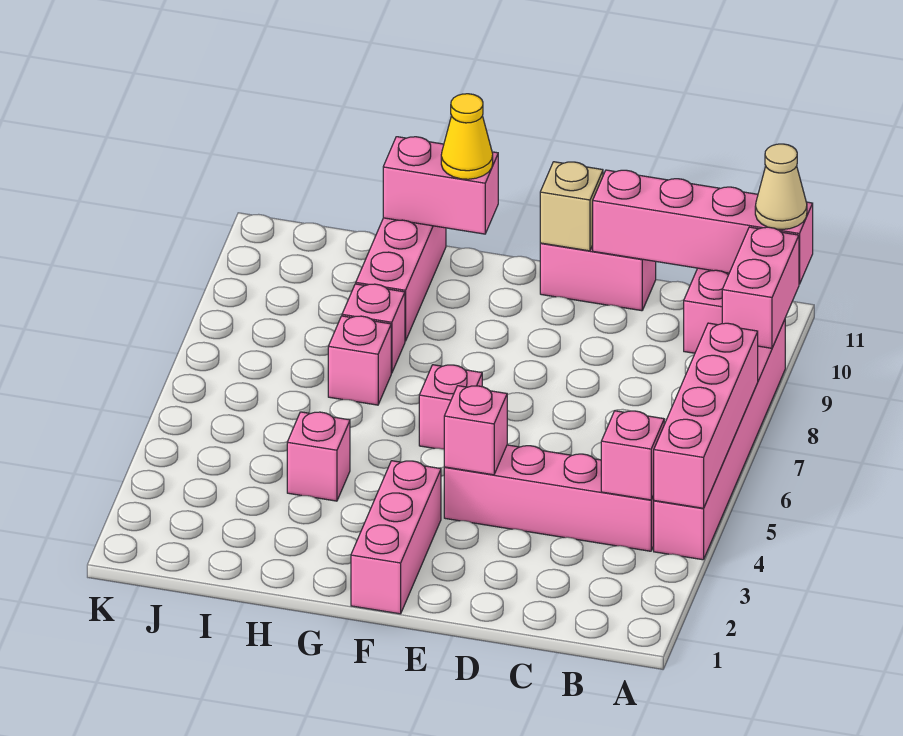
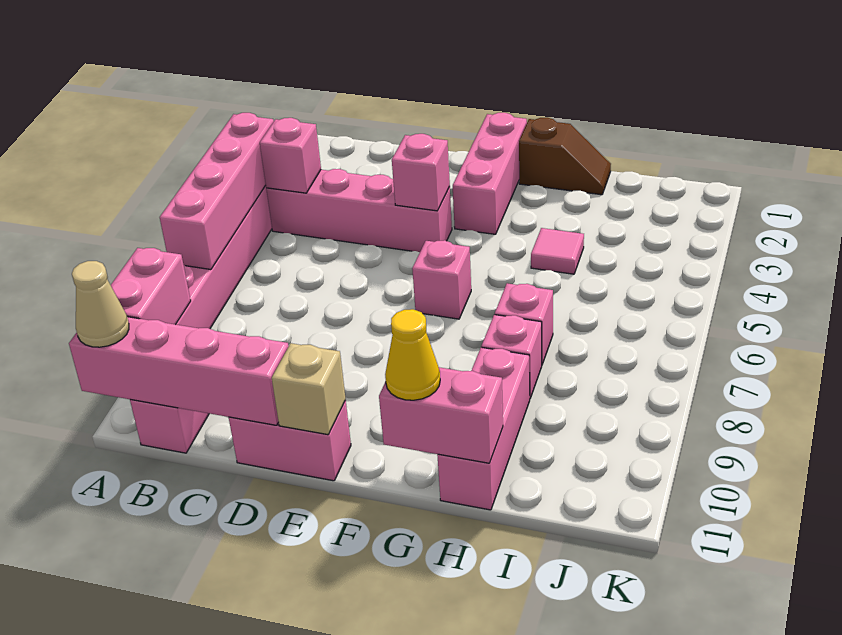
none -> brown 1x2 slope [519,118,611,195]
pink 1x1 brick [287,412,350,501] -> pink 1x1 tile [531,228,584,274]

